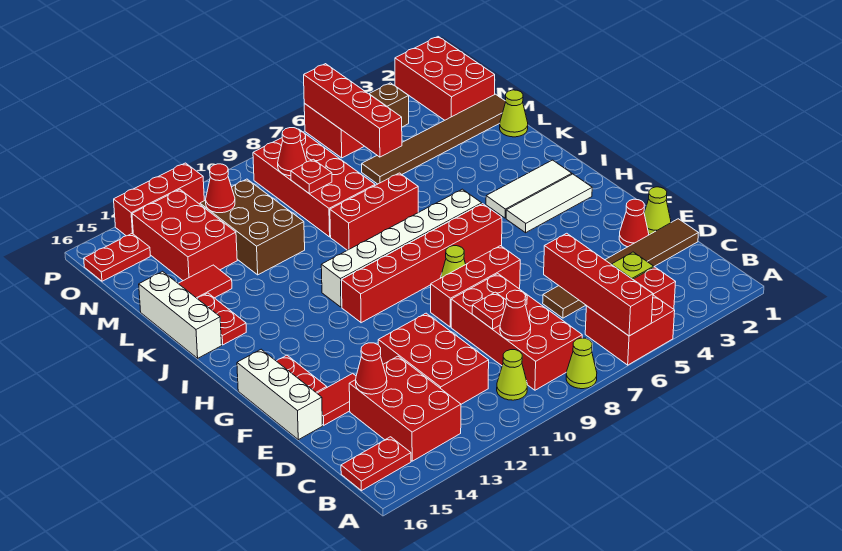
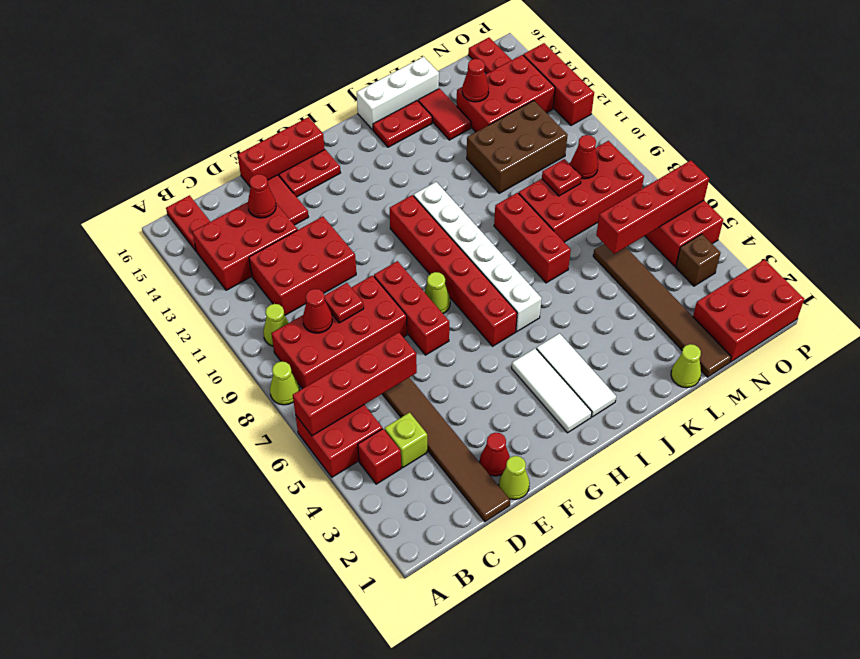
white 1x3 brick [237,349,323,440] -> red 1x3 brick [238,117,325,186]
red 1x1 cone [206,164,235,213] -> red 1x1 cone moved to [462,59,489,102]

